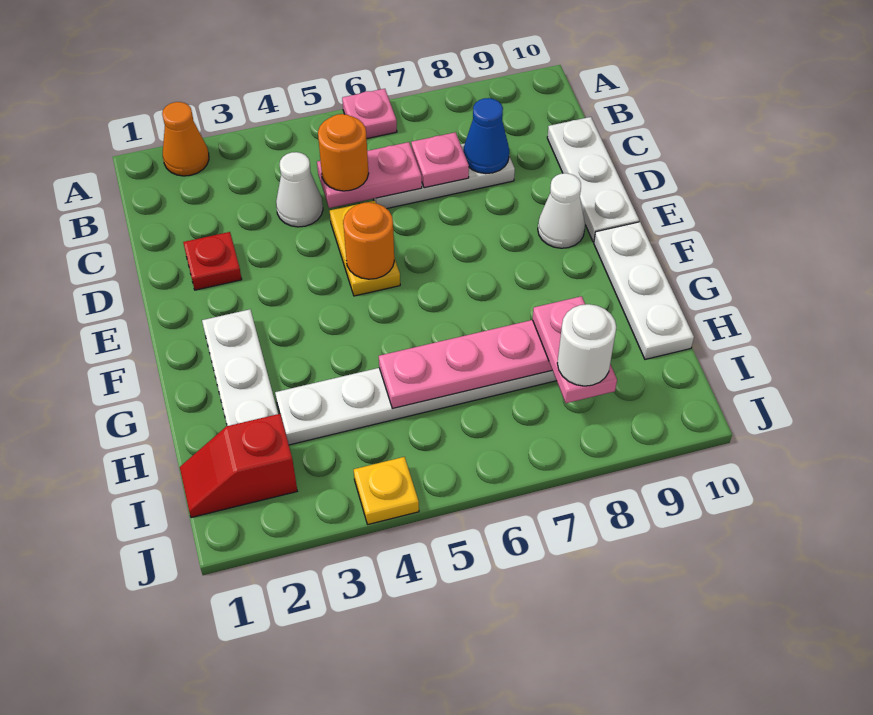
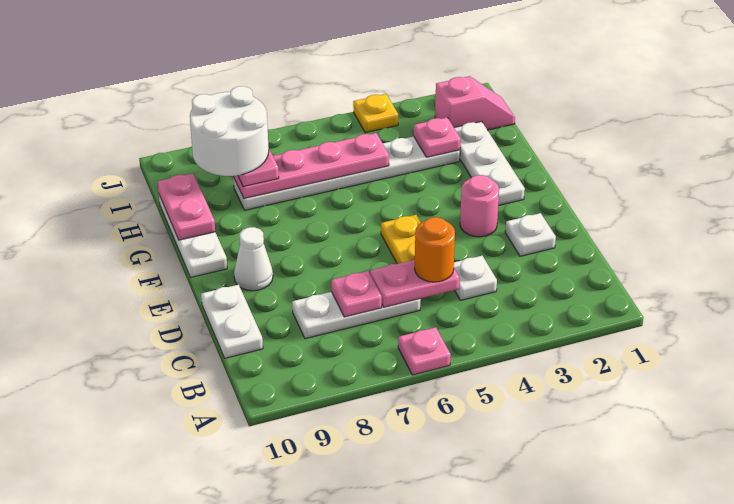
orange 1x1 cone [162,102,209,176] -> none
white 1x1 cone [276,152,323,227] -> white 1x1 plate [454,256,497,300]
blue 1x1 cone [463,98,509,174] -> none
white 1x3 plate [547,117,639,242] -> white 1x2 plate [201,285,263,358]
red 1x1 plate [183,232,242,290] -> white 1x1 plate [505,213,556,256]
none -> pink 1x1 round brick [460,175,499,237]
orange 1x1 round brick [343,202,394,279] -> none
none -> pink 1x2 plate [157,173,215,240]
none -> pink 1x1 plate [414,118,461,157]
red 1x2 slope [180,414,297,518] -> pink 1x2 slope [435,76,515,130]
white 1x1 round brick [557,304,616,386] -> white 2x2 round brick [190,86,269,176]

